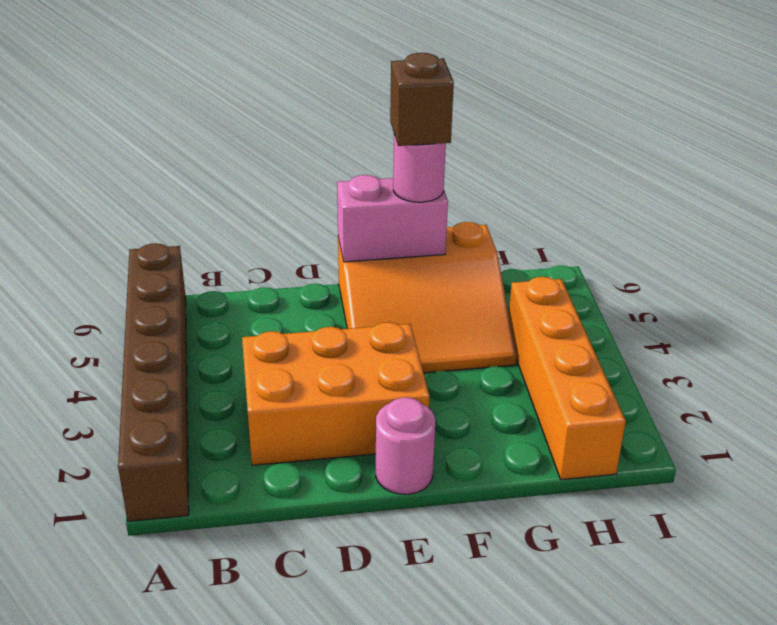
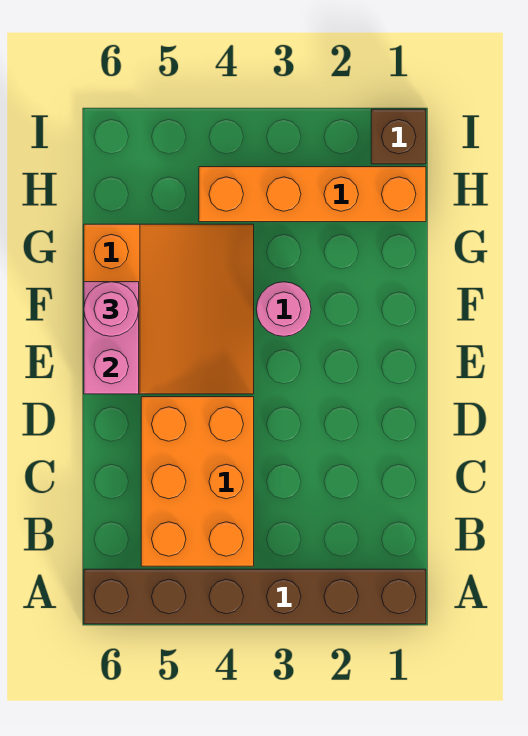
orange 2x3 brick [242,322,430,465] -> orange 2x3 brick moved to [141,397,254,566]
pink 1x1 round brick [376,397,435,494] -> pink 1x1 round brick moved to [256,282,311,336]
brown 1x1 brick [390,53,454,146] -> brown 1x1 brick moved to [371,109,426,164]

